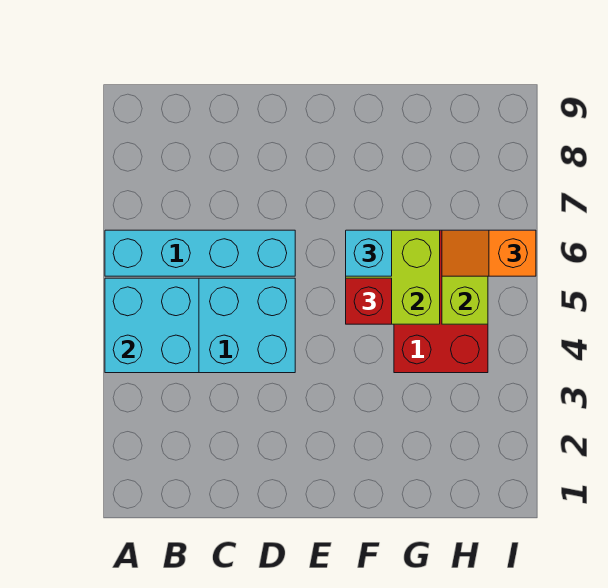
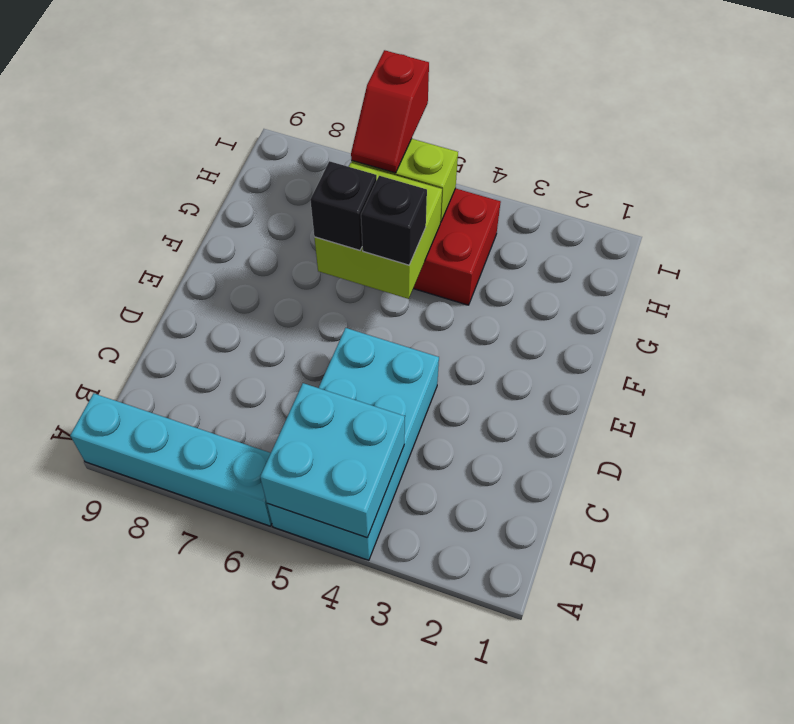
cyan 1x4 brick [105,230,295,276] -> cyan 1x4 brick turned to [70,393,272,526]
red 1x1 brick [346,278,392,324] -> black 1x1 brick [361,176,427,265]
cyan 1x1 brick [346,230,392,276] -> black 1x1 brick [310,161,377,250]
orange 1x2 slope [442,230,536,276] -> red 1x2 slope [351,50,429,173]

